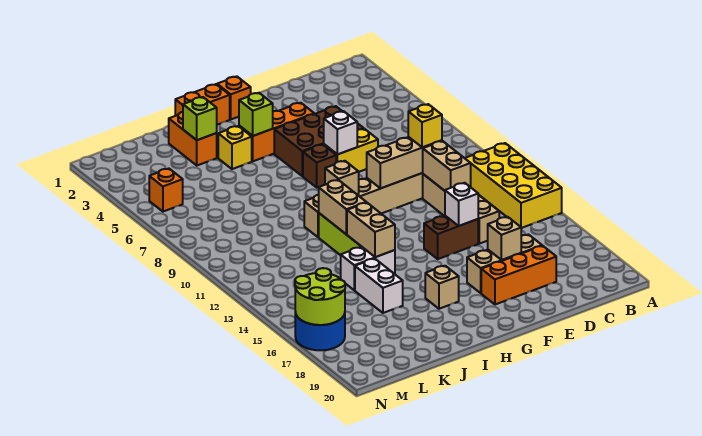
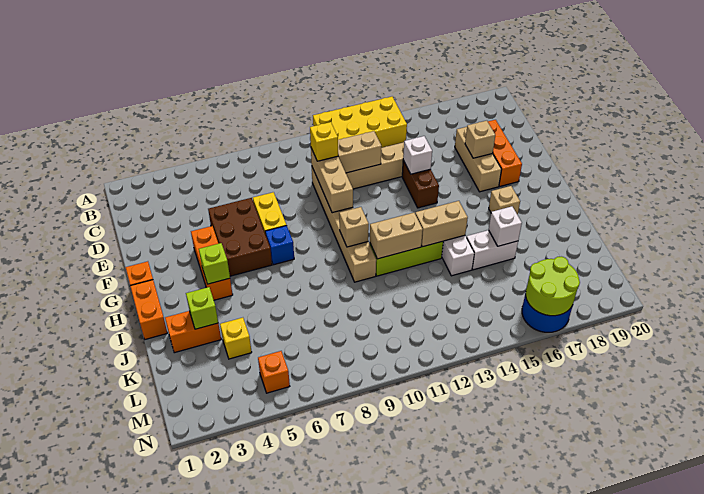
white 1x1 brick [324,111,357,154] -> white 1x1 brick moved to [489,206,522,246]
brown 1x1 brick [303,144,336,187] -> blue 1x1 brick [265,226,294,265]
yellow 1x1 brick [218,126,252,169] -> yellow 1x1 brick moved to [220,318,252,359]

